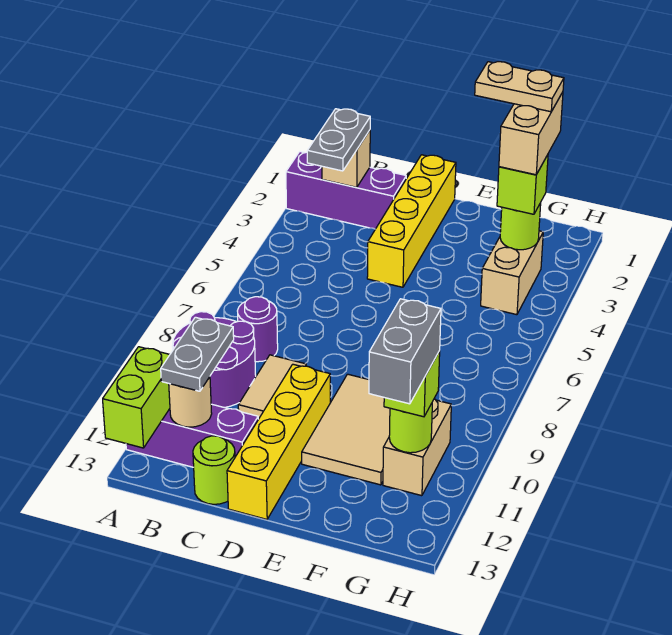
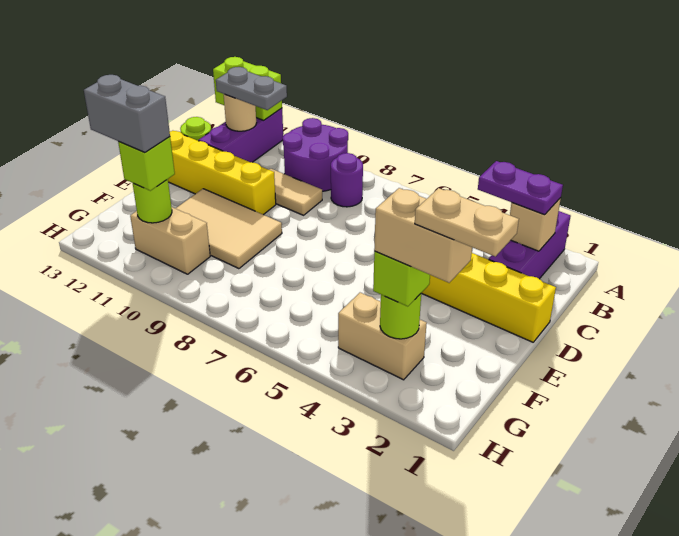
grey 1x2 plate [307,109,370,171] -> purple 1x2 plate [478,161,563,215]
tan 1x2 plate [475,62,564,112] -> tan 1x2 plate turned to [415,188,519,256]

